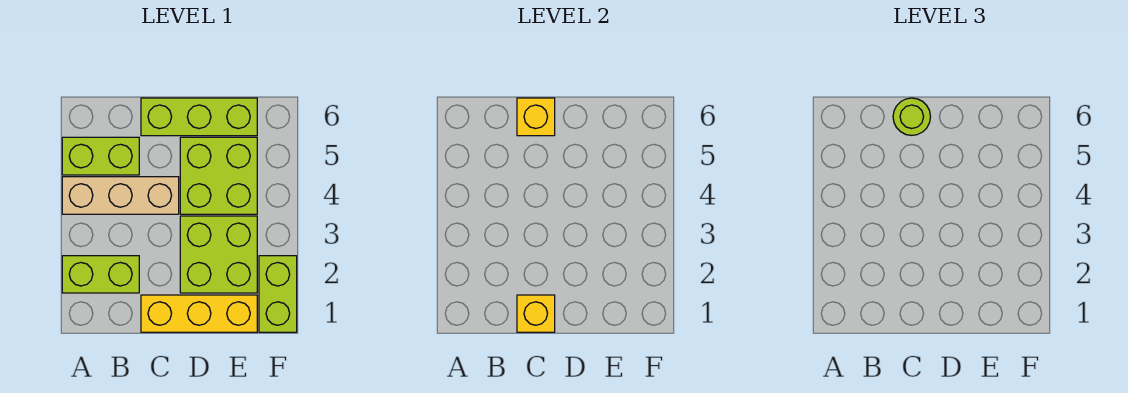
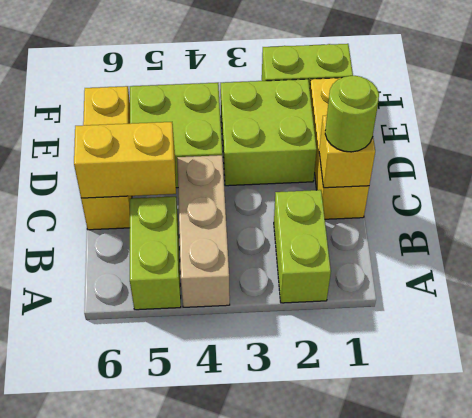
lime 1x3 brick [141,98,257,136] -> yellow 1x3 brick [81,86,132,230]
yellow 1x1 brick [517,98,555,136] -> yellow 1x2 brick [74,122,176,198]
lime 1x1 round brick [893,98,930,135] -> lime 1x1 round brick moved to [325,75,379,152]

